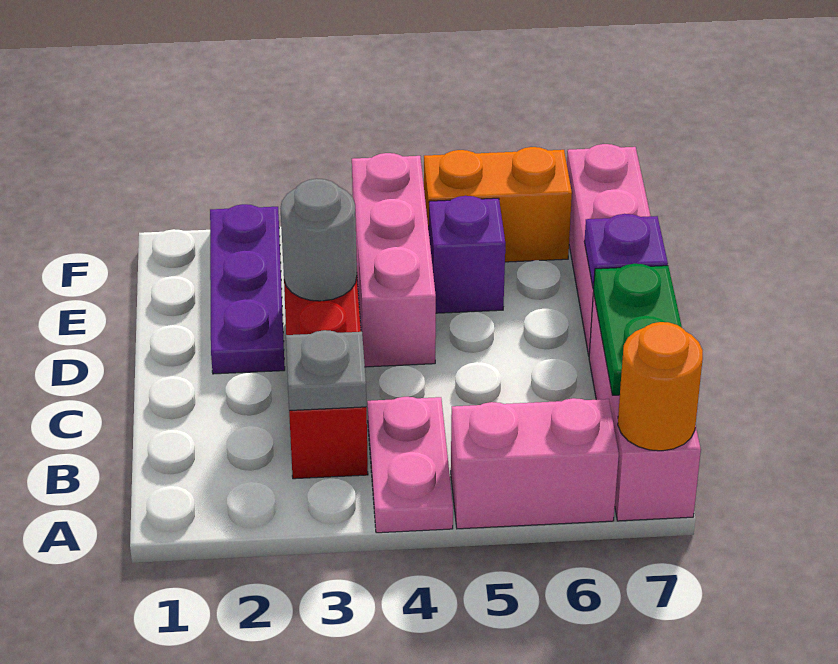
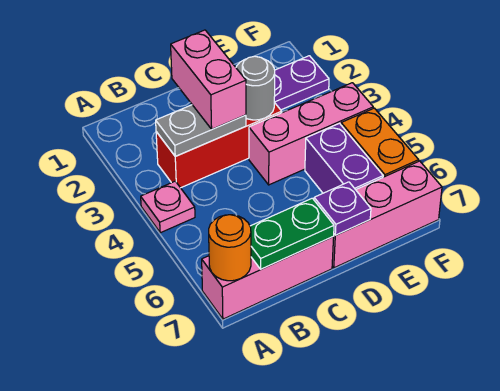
pink 1x2 plate [367,397,453,533] -> pink 1x1 plate [141,181,195,233]
pink 1x2 brick [451,398,619,529] -> pink 1x2 brick moved to [171,30,246,129]
grey 1x1 plate [286,330,366,411] -> grey 1x2 plate [156,105,246,156]
purple 1x1 brick [429,196,505,313] -> purple 1x2 brick [305,123,383,193]

